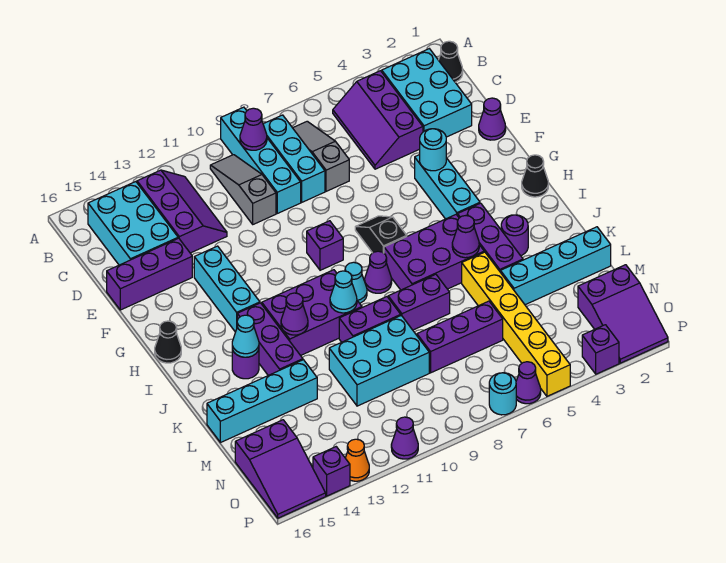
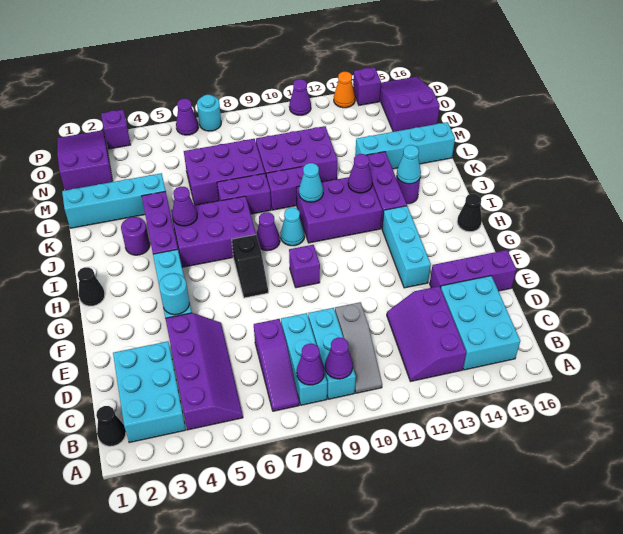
cyan 1x4 brick [221,107,301,213] -> cyan 1x3 brick [308,308,356,399]
purple 2x3 slope [333,71,423,169] -> purple 2x4 slope [165,313,243,430]
grey 1x3 slope [293,121,349,191] -> purple 1x3 slope [254,319,299,411]
purple 1x1 cone [479,98,506,140] -> purple 1x1 cone moved to [297,344,324,385]
yellow 1x6 brick [462,252,570,396] -> none
cyan 2x3 brick [329,316,429,406] -> purple 2x3 brick [256,126,337,182]
purple 1x3 brick [417,301,503,373] -> purple 2x3 brick [184,139,265,205]

